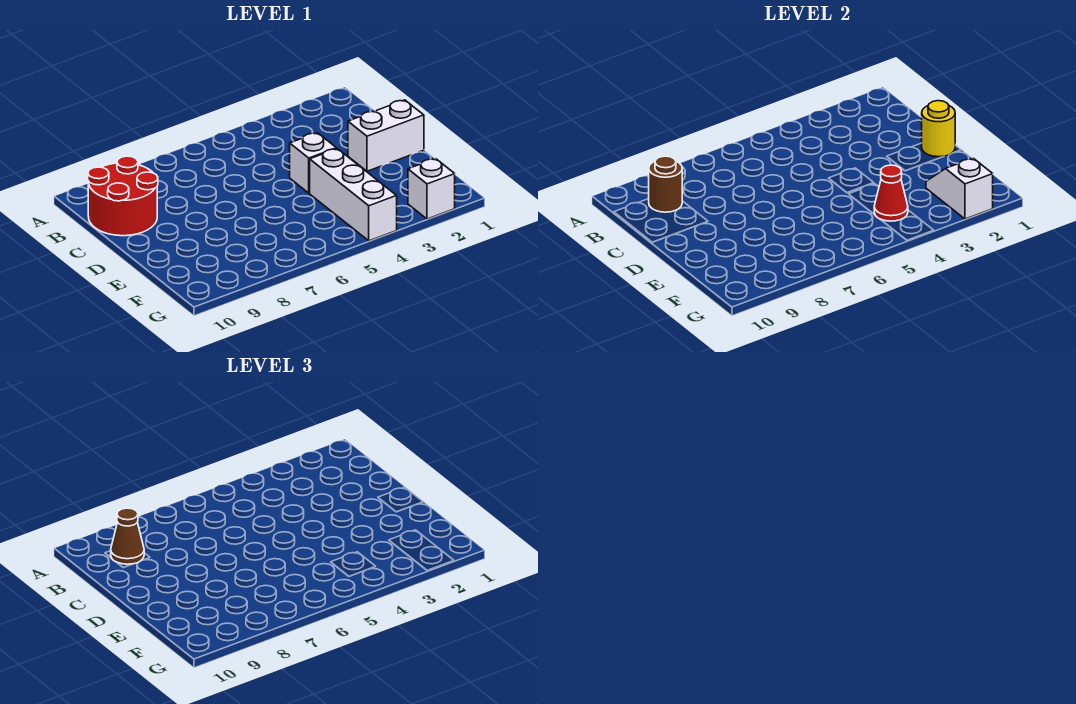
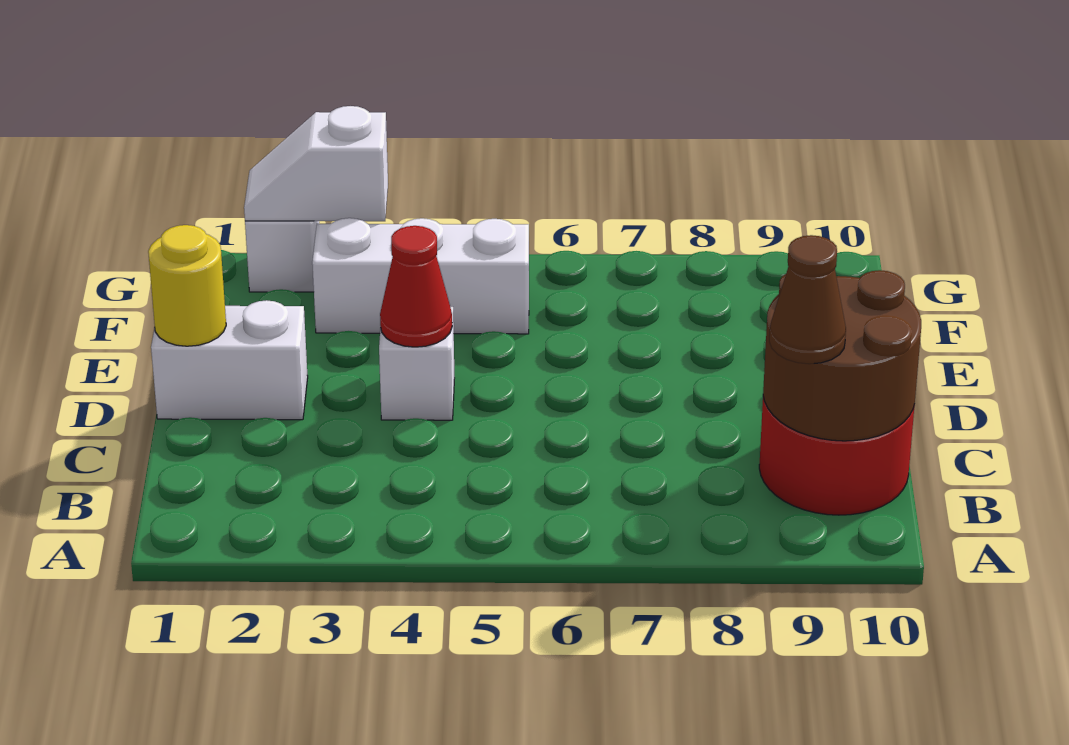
brown 1x1 round brick [649,156,682,212] -> brown 2x2 round brick [763,270,921,441]
white 1x3 brick [310,149,397,241] -> white 1x3 brick turned to [312,218,529,334]
white 1x2 slope [926,158,993,219] -> white 1x2 slope turned to [244,106,388,221]
red 1x1 cone [874,165,908,221] -> red 1x1 cone moved to [380,226,452,347]

